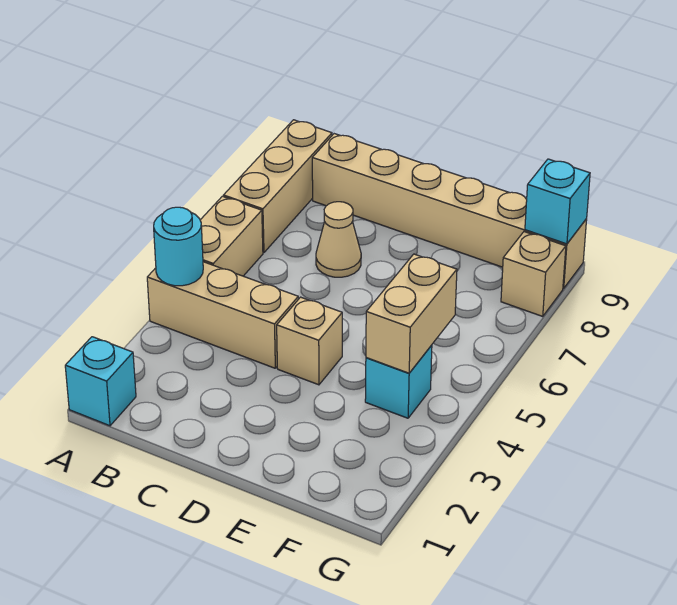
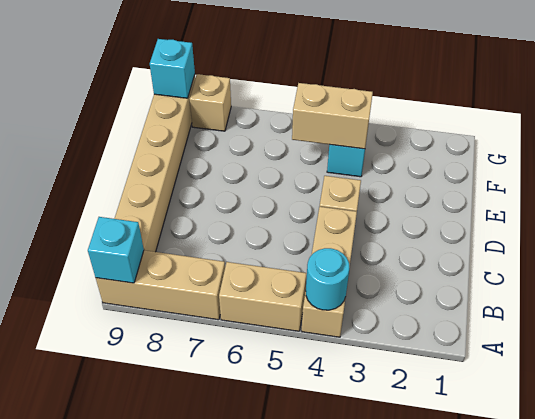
cyan 1x1 brick [65,337,136,426] -> cyan 1x1 brick moved to [88,217,144,283]
tan 1x1 cone [316,202,361,277] -> none

